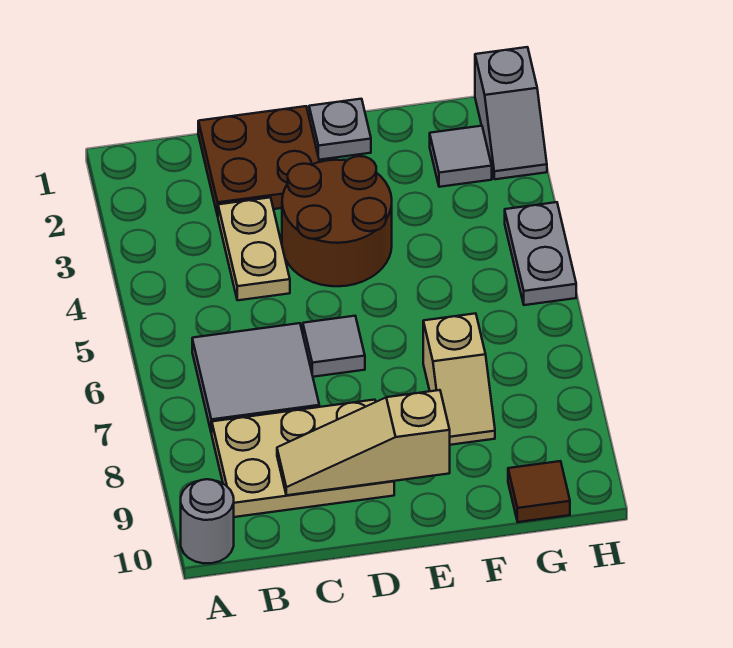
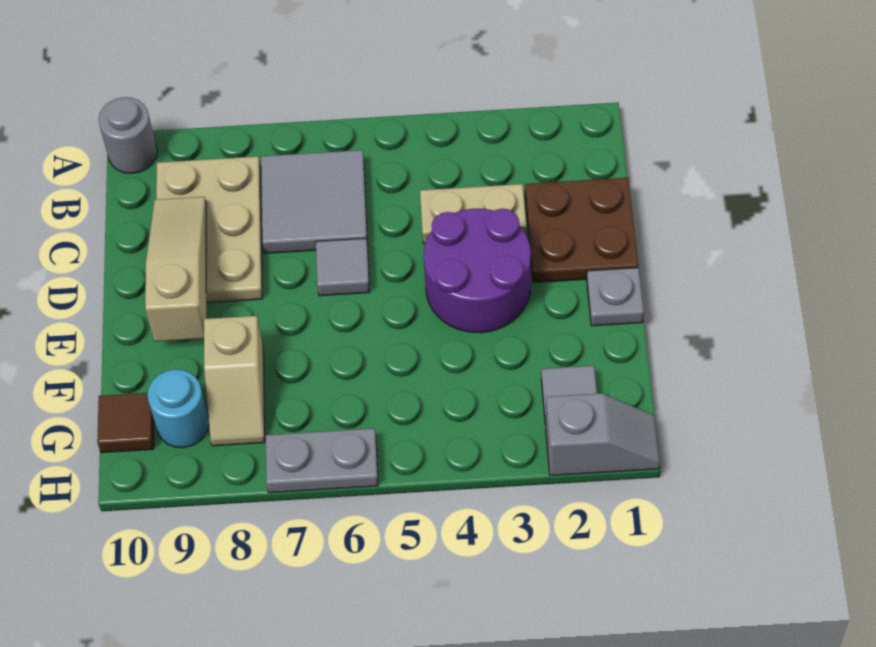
brown 2x2 round brick [282,156,392,286] -> purple 2x2 round brick [424,209,531,333]
tan 1x2 slope [423,313,495,445] -> tan 1x2 slope turned to [204,316,265,446]
none -> cyan 1x1 round brick [147,370,209,448]
grey 1x2 slope [475,47,547,179] -> grey 1x2 slope turned to [546,393,660,475]
grey 1x2 plate [505,202,576,305] -> grey 1x2 plate moved to [266,428,378,493]

